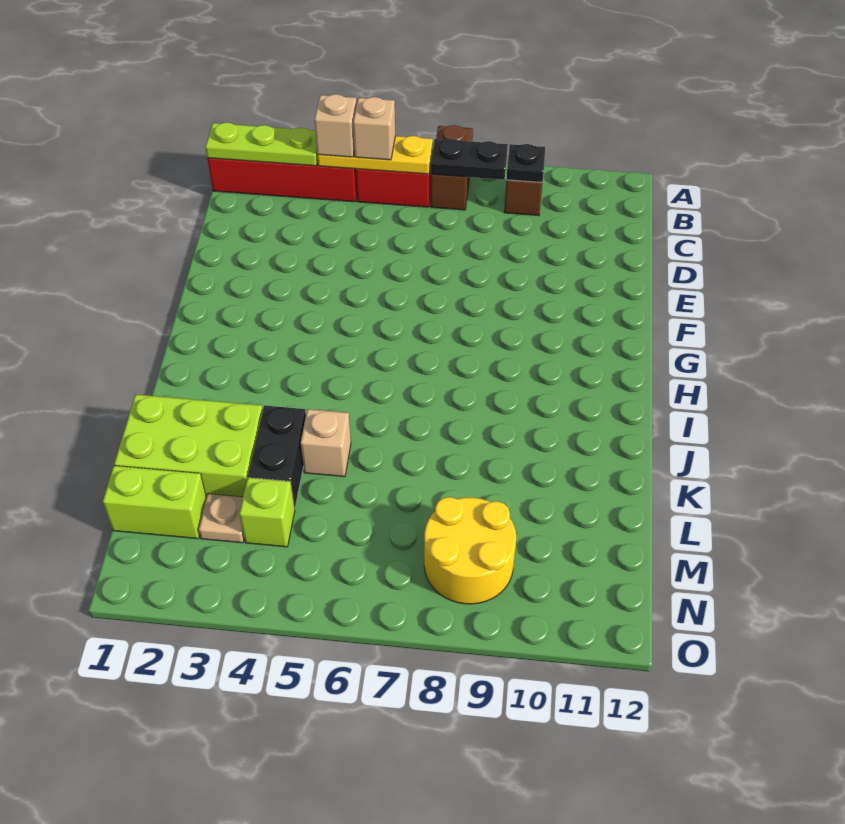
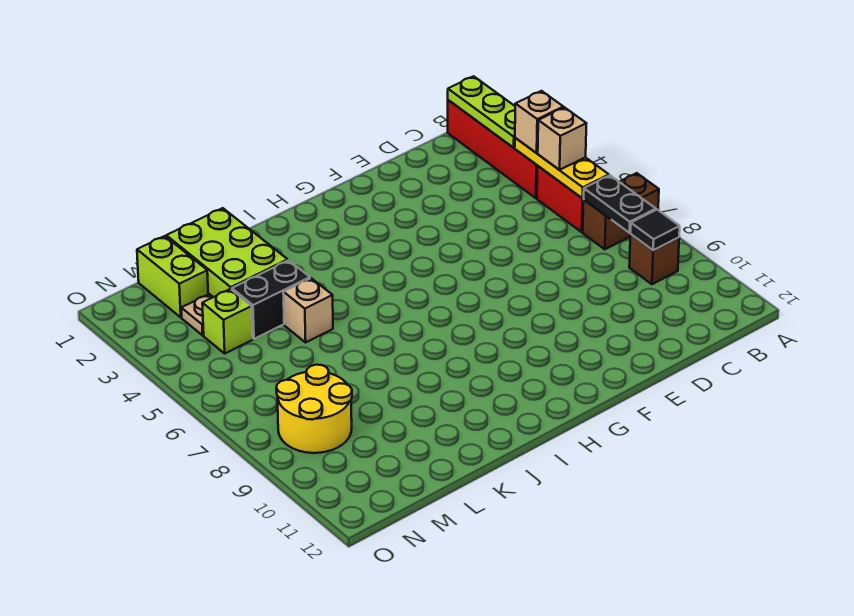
black 1x1 plate [506,144,545,182] -> black 1x1 tile [631,210,680,250]

